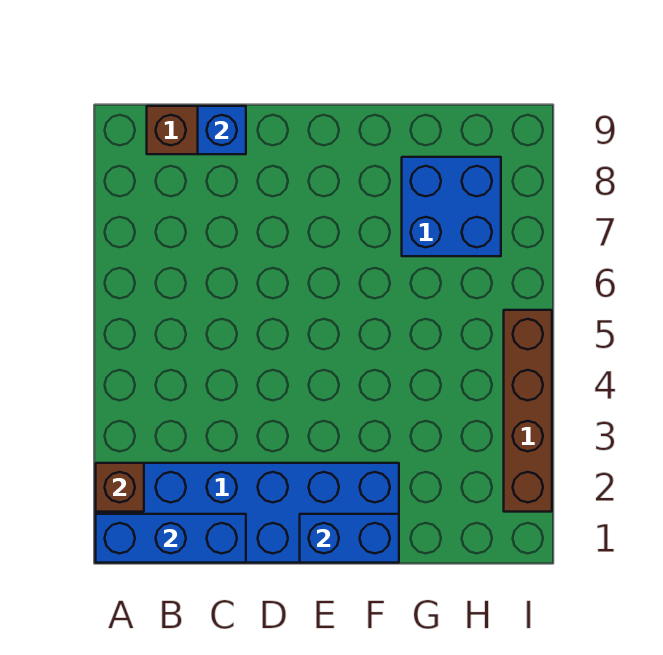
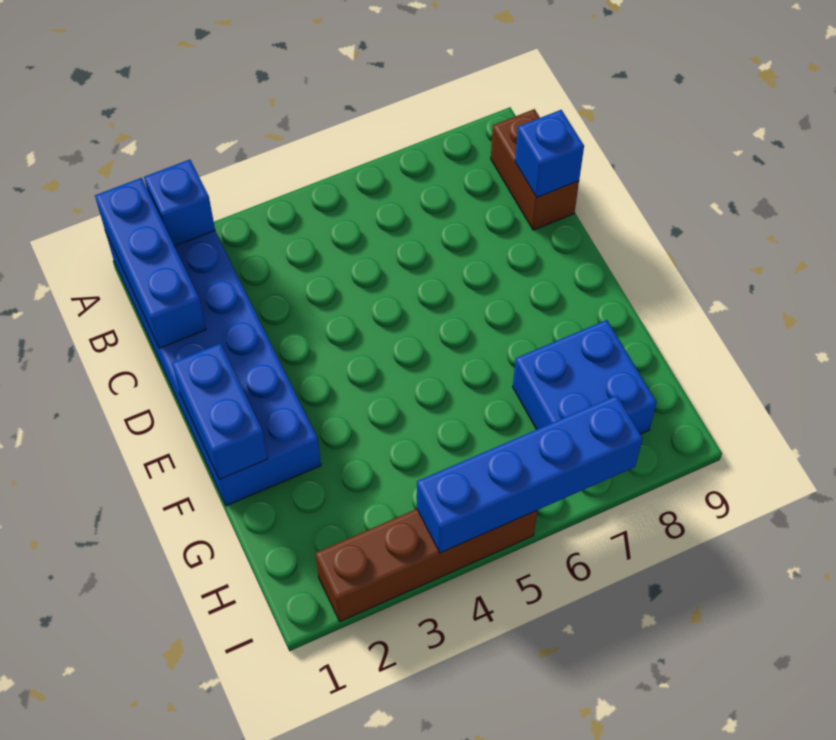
brown 1x1 brick [96,463,144,512] -> blue 1x1 brick [144,160,215,246]
none -> blue 1x4 brick [417,395,643,553]

